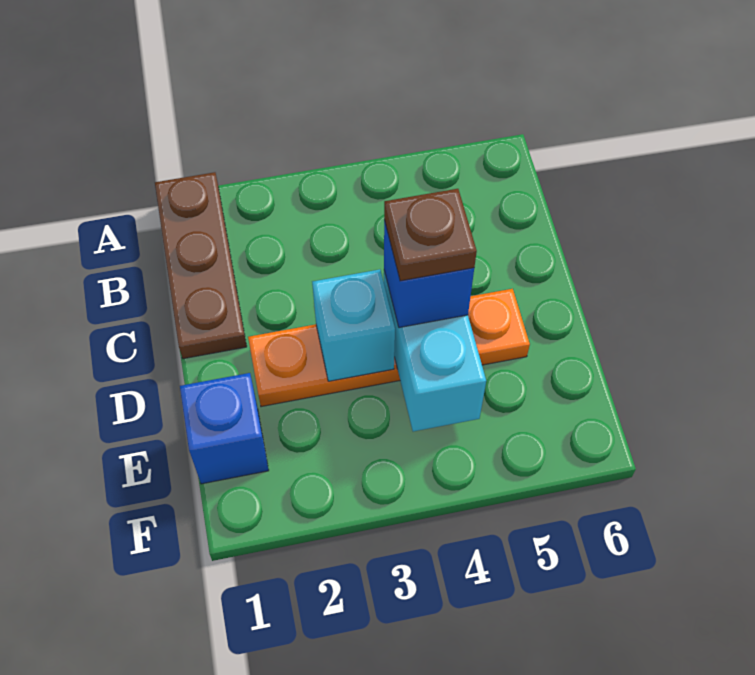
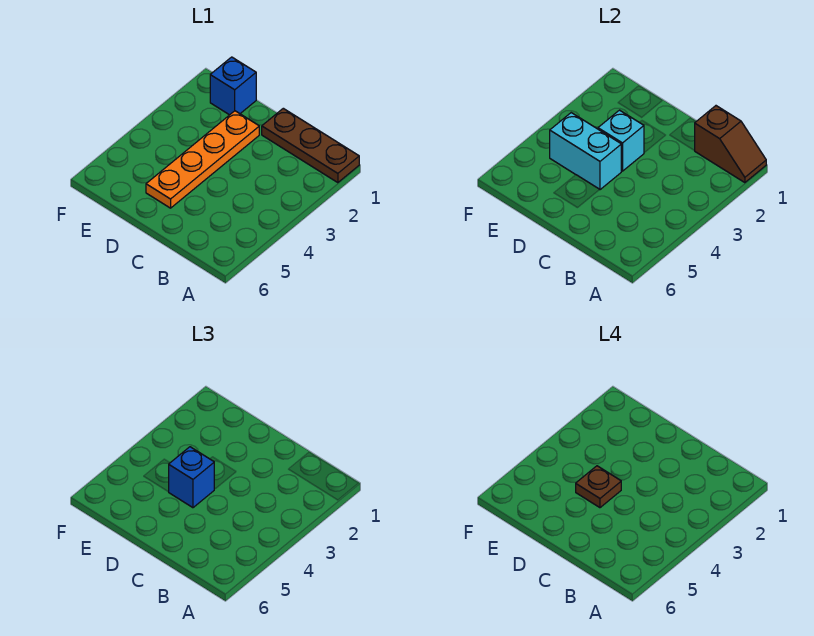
none -> brown 1x2 slope [694,106,766,183]

